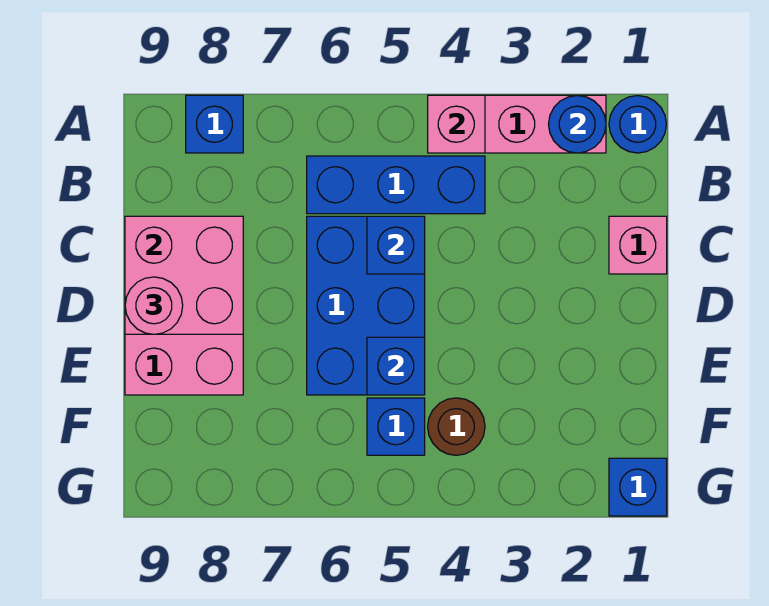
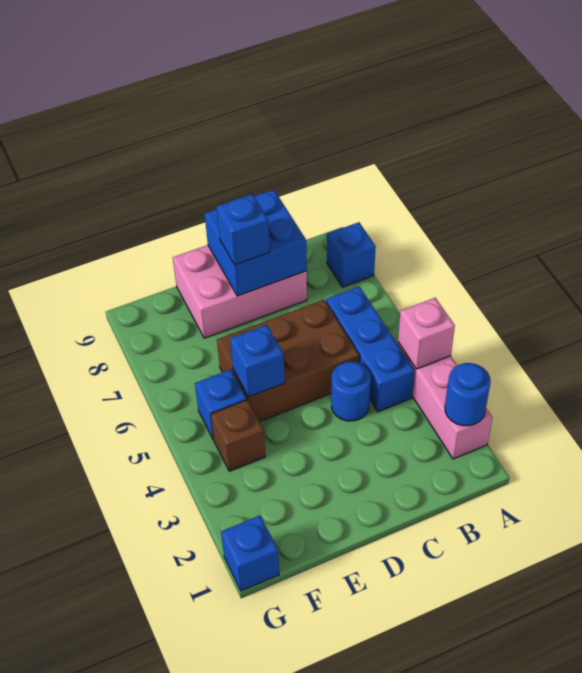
blue 1x1 round brick [609,96,666,153] -> blue 1x1 round brick moved to [331,362,371,421]
pink 1x1 brick [609,216,667,274] -> none
blue 2x3 brick [307,216,425,395] -> brown 2x3 brick [217,300,359,422]
blue 1x1 brick [367,216,425,274] -> blue 1x1 brick moved to [217,194,270,265]
pink 2x2 brick [125,216,243,334] -> blue 2x2 brick [205,190,307,296]
pink 1x1 round brick [125,277,183,334] -> none
brown 1x1 round brick [428,398,485,455] -> brown 1x1 brick [211,400,265,471]

